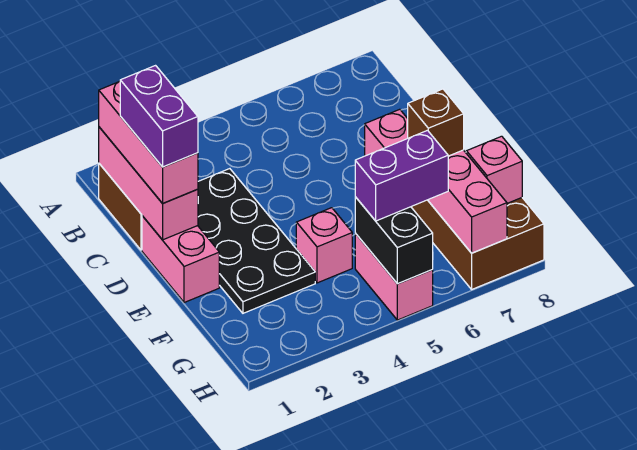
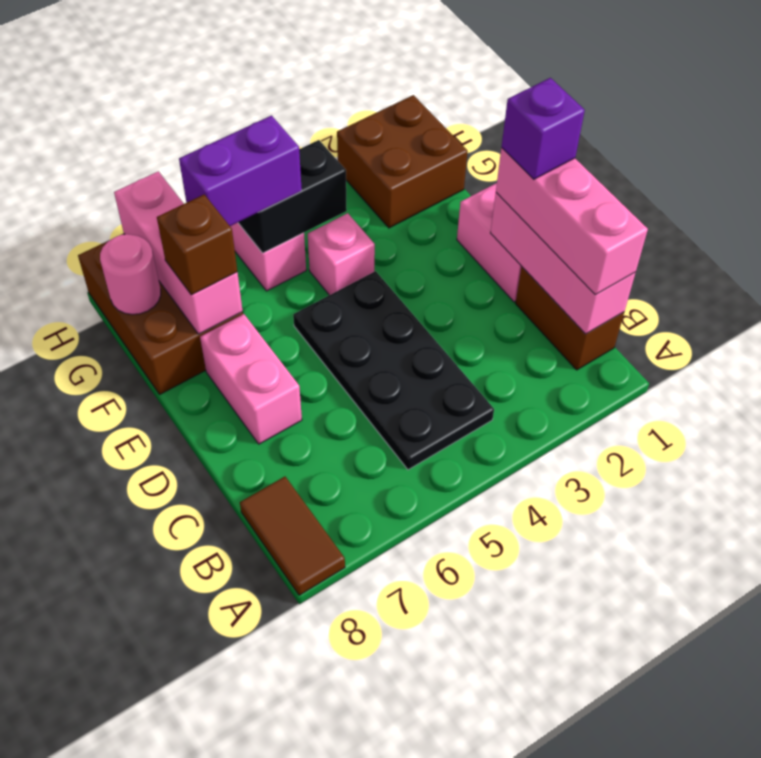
none -> brown 1x2 tile [240,477,345,595]
purple 1x2 brick [120,66,198,167] -> purple 1x1 brick [502,78,585,179]
black 2x4 plate [198,169,315,313] -> black 2x4 plate moved to [293,271,494,470]
none -> brown 2x2 brick [337,95,468,228]
black 1x2 brick [355,197,433,284] -> black 1x2 brick turned to [238,140,347,253]
pink 1x1 brick [466,136,522,203] -> pink 1x1 round brick [100,234,161,314]

